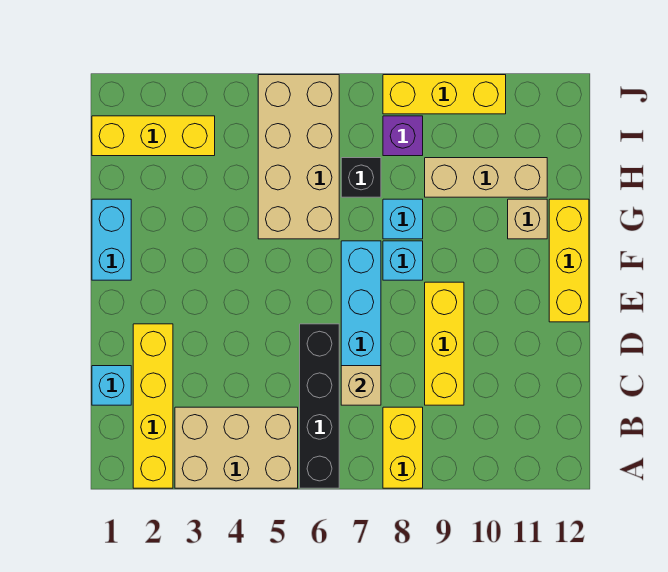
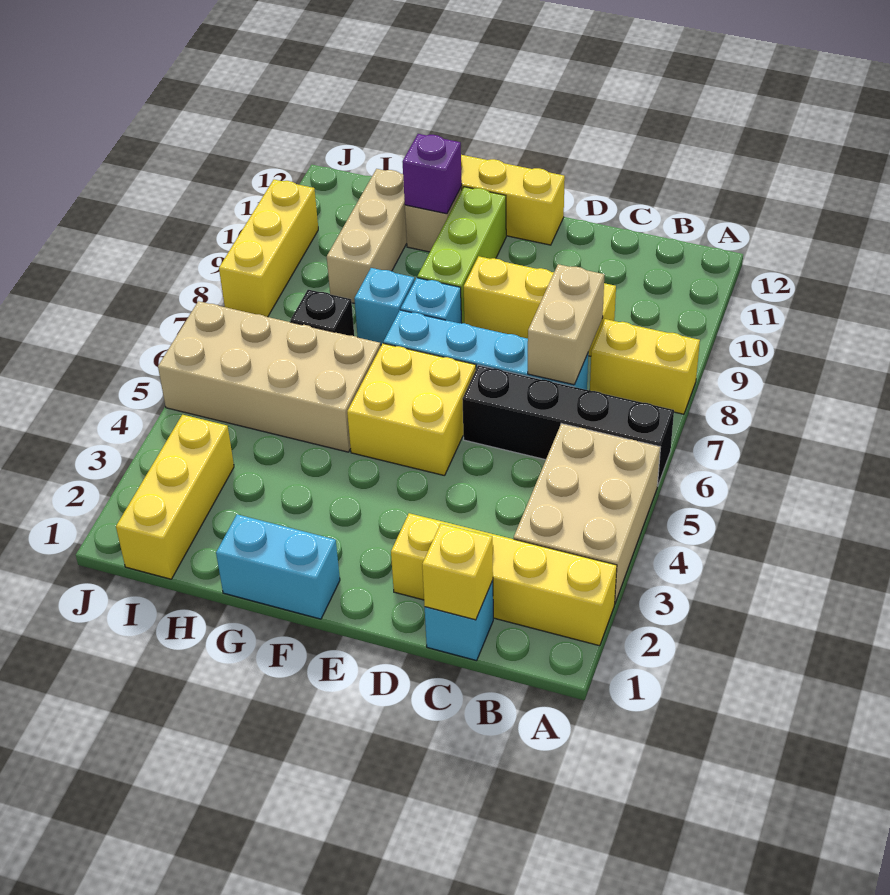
none -> yellow 1x1 brick [422,524,493,620]
tan 1x1 brick [341,366,381,405] -> tan 1x2 brick [528,264,604,385]
none -> yellow 2x2 brick [347,343,476,476]
none -> lime 1x3 brick [417,187,506,323]
purple 1x1 brick [383,116,423,156] -> purple 1x1 brick moved to [402,134,462,214]

